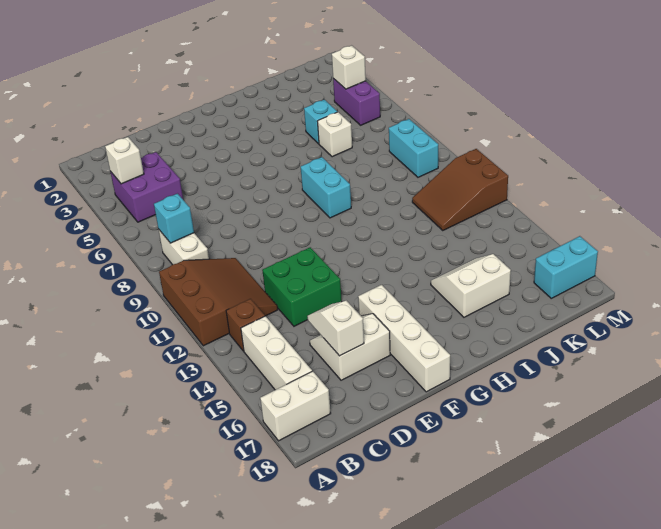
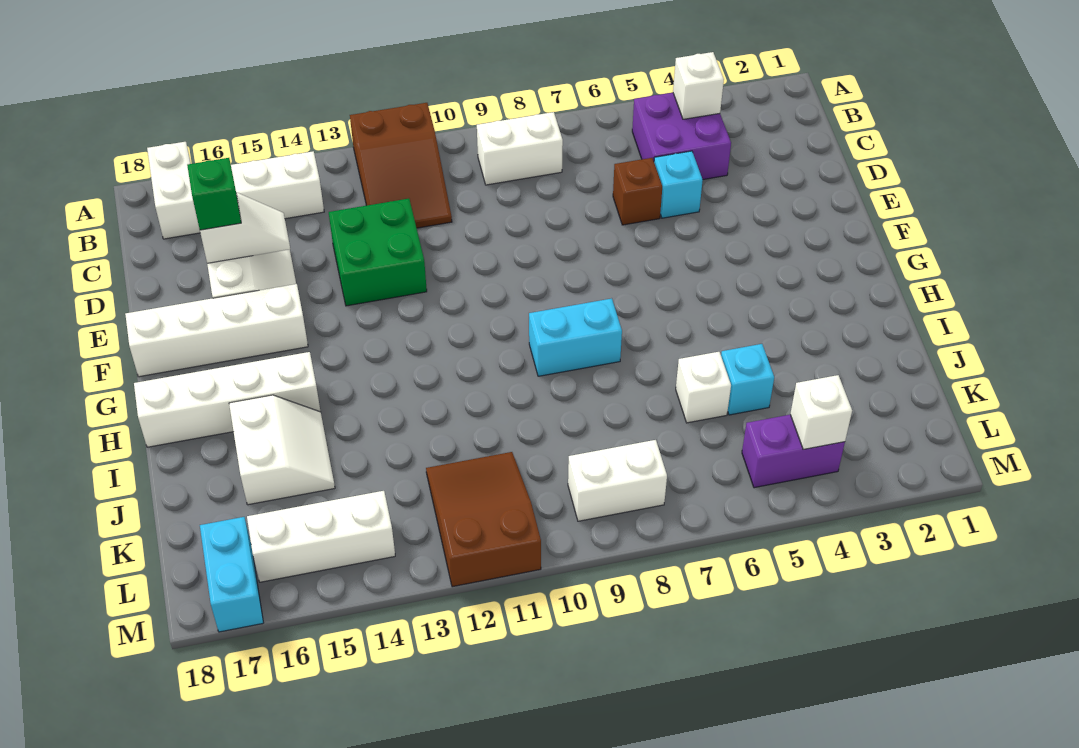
brown 3x3 slope [159,258,278,346] -> brown 2x3 slope [350,103,452,228]
cyan 1x1 brick [154,194,194,243] -> cyan 1x1 brick moved to [654,151,703,218]
brown 1x1 brick [226,299,265,351] -> brown 1x1 brick moved to [613,158,662,225]
none -> green 1x1 brick [187,158,241,230]
none -> white 1x4 brick [134,352,321,447]
cyan 1x2 brick [389,119,438,177] -> white 1x2 brick [568,440,667,521]
none -> white 1x3 brick [247,491,395,582]

